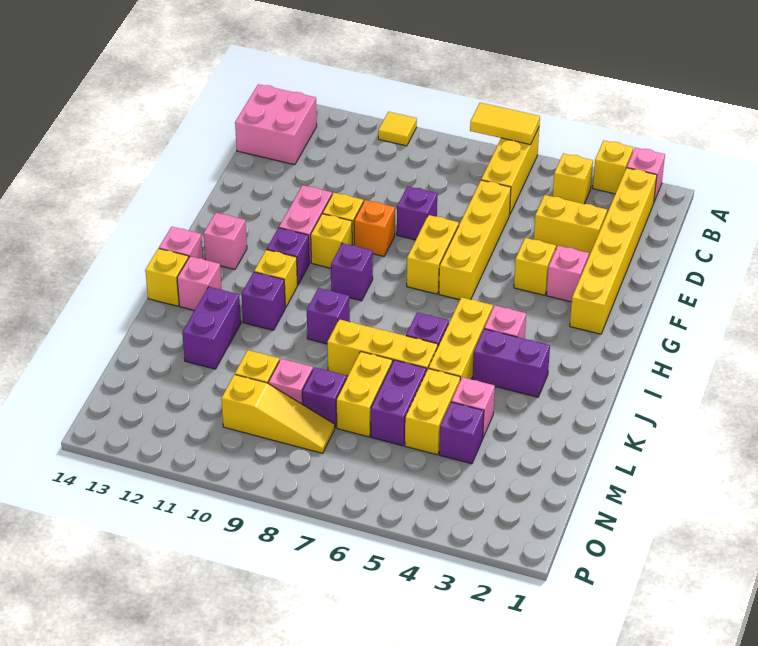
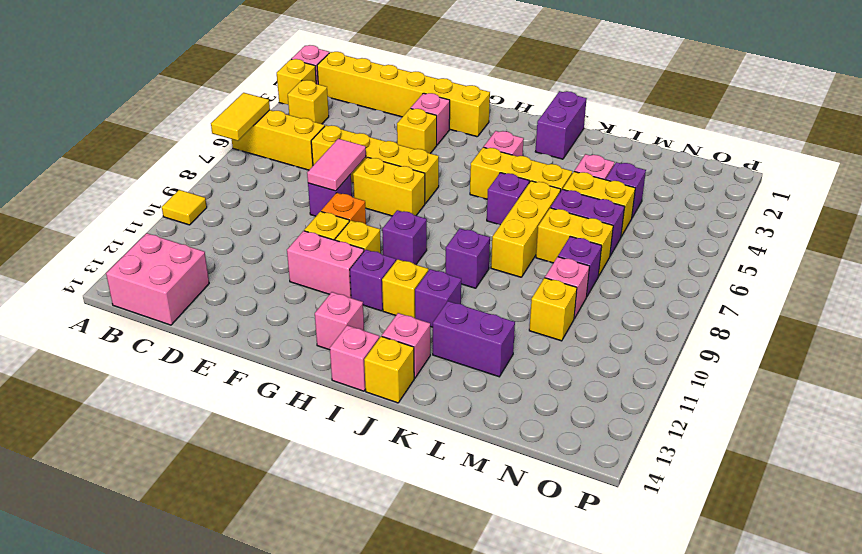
yellow 1x2 brick [534,195,607,256] -> none
none -> pink 1x2 tile [307,139,366,191]
purple 1x2 brick [472,329,550,397] -> purple 1x2 brick moved to [535,91,587,159]
yellow 1x3 slope [221,374,335,453] -> none

